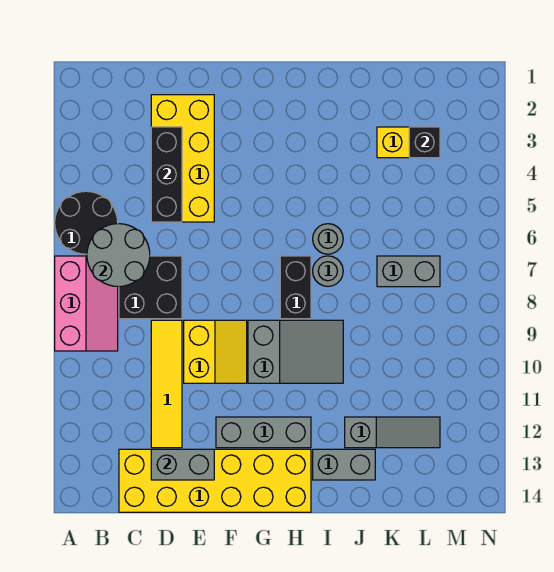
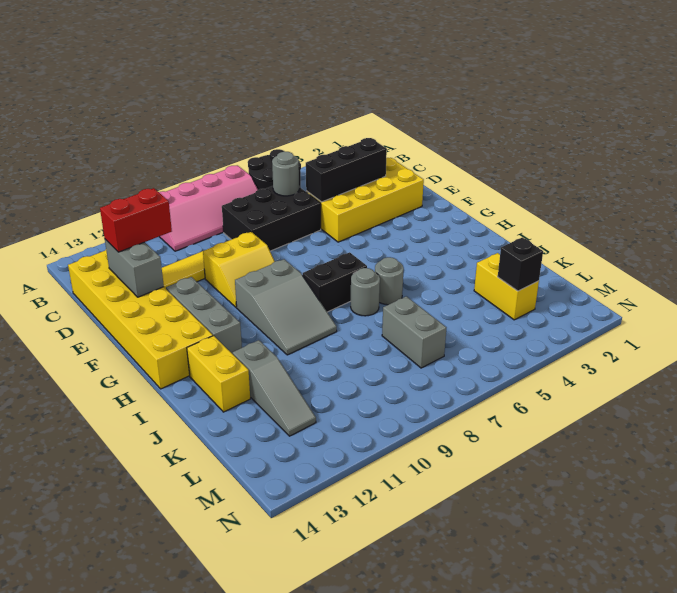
pink 2x3 slope [55,256,118,351] -> pink 2x4 slope [159,165,258,251]
grey 2x2 round brick [87,224,150,287] -> grey 1x1 round brick [272,152,299,196]
black 2x2 brick [119,256,182,319] -> black 2x3 brick [222,186,321,251]
none -> red 1x2 brick [100,188,172,252]
grey 1x2 brick [313,449,375,480] -> yellow 1x2 brick [187,336,250,412]

